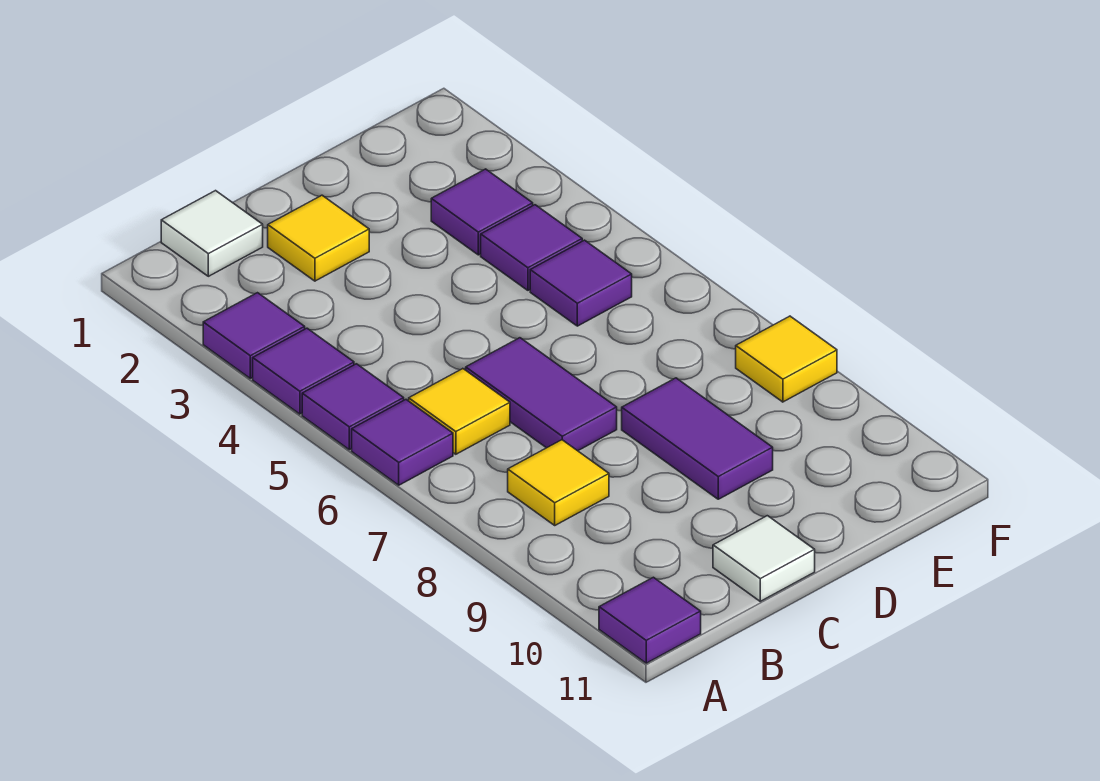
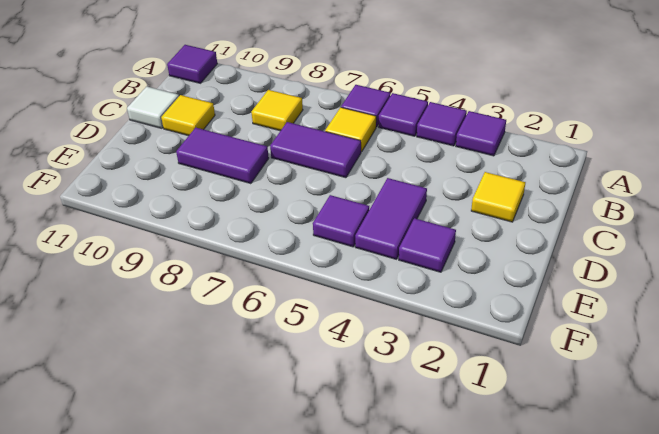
white 1x1 tile [161,191,263,276] -> none
purple 1x1 tile [481,205,582,290] -> purple 1x2 tile [355,178,427,259]
yellow 1x1 tile [736,316,837,402] -> yellow 1x1 tile moved to [161,95,215,136]

